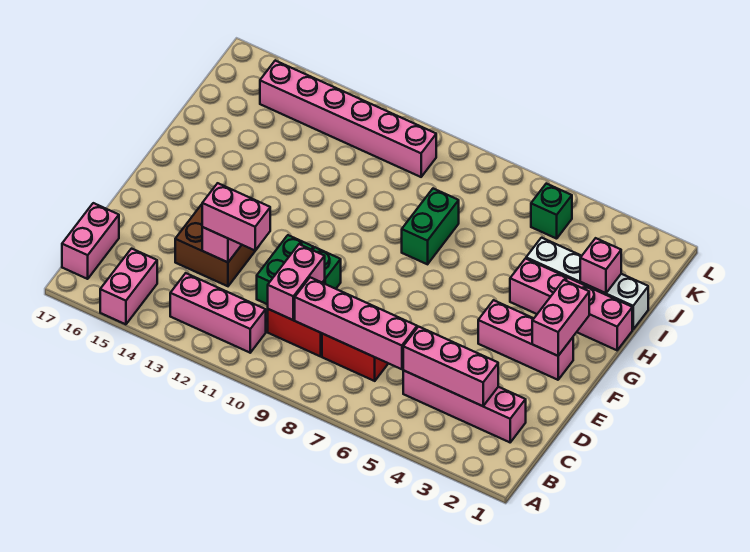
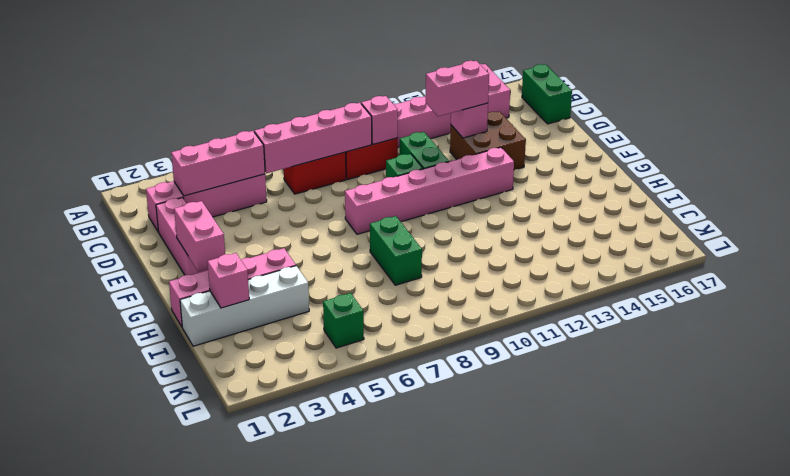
pink 1x2 brick [62,203,119,279] -> green 1x2 brick [522,64,572,124]
pink 1x2 brick [268,244,325,320] -> pink 1x1 brick [361,96,398,144]
pink 1x3 brick [478,300,573,380] -> pink 1x3 brick turned to [156,198,208,275]
pink 1x6 brick [260,61,436,177] -> pink 1x6 brick moved to [345,147,514,234]

